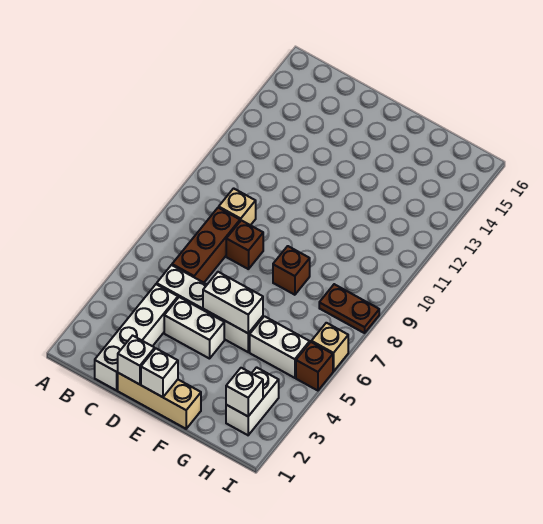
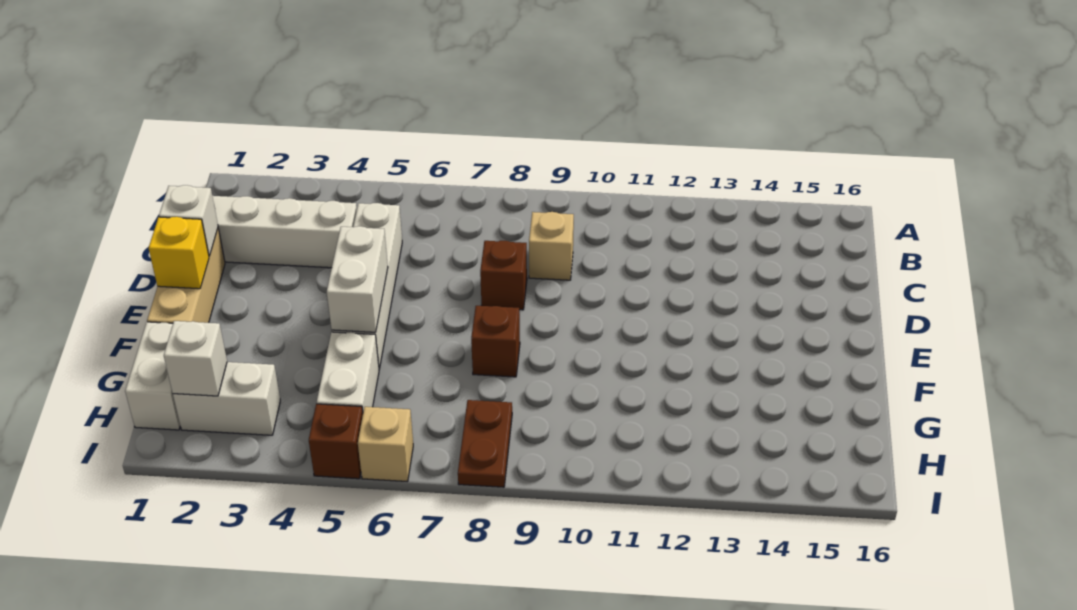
brown 1x3 brick [172,208,240,283] -> none
white 1x2 brick [164,297,224,359] -> white 1x2 brick moved to [125,322,180,430]
white 1x1 brick [141,349,178,397] -> yellow 1x1 brick [149,217,209,289]

